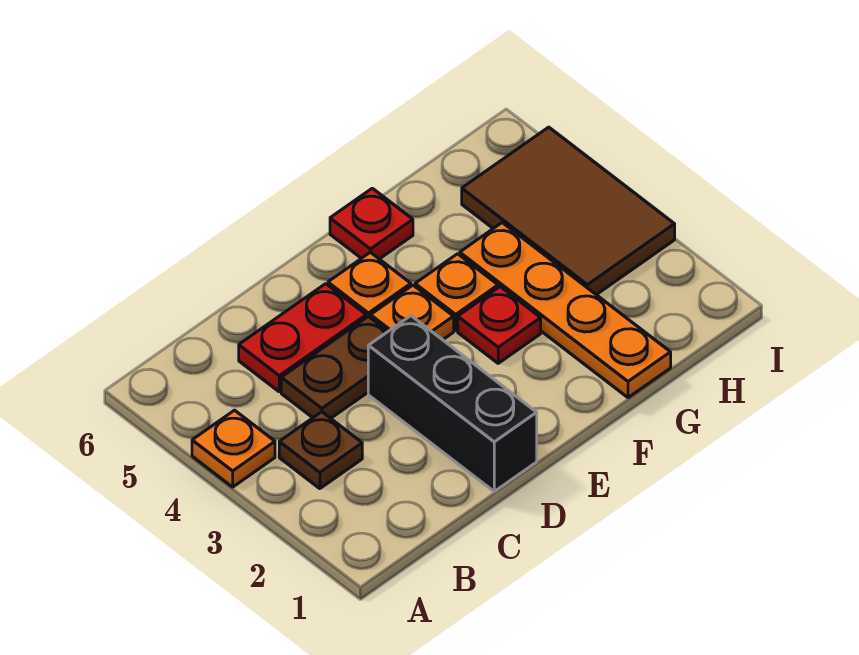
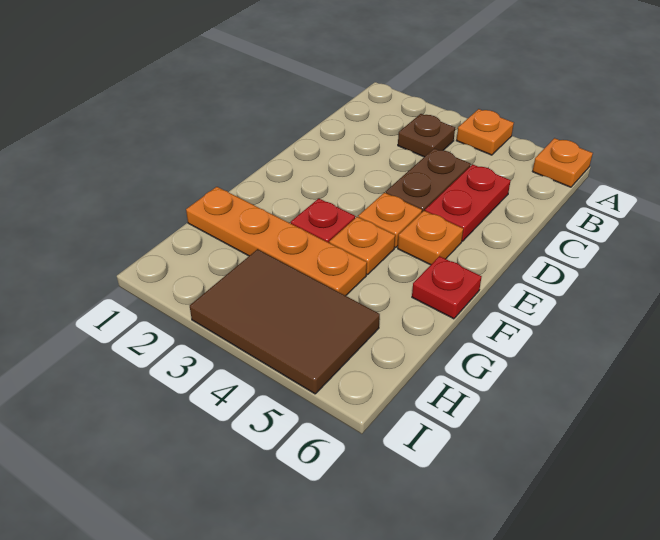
none -> orange 1x1 plate [533,138,593,187]
black 1x3 brick [368,316,537,491] -> none

